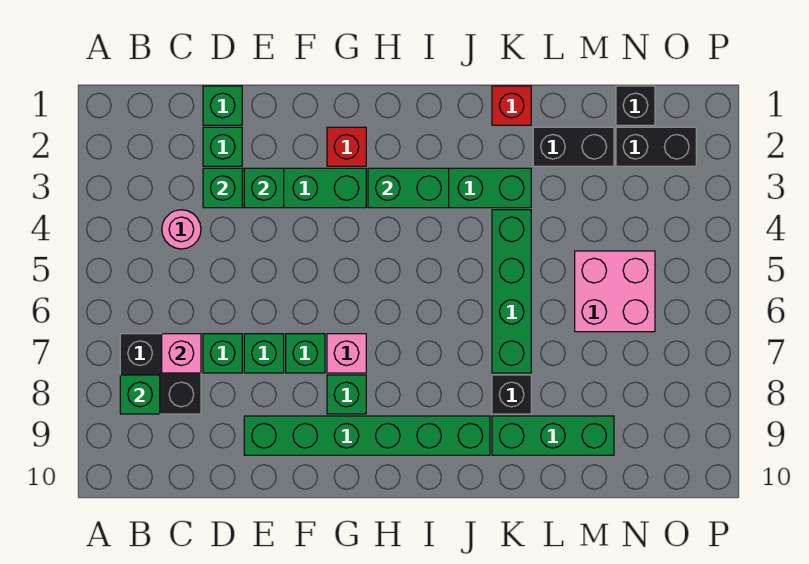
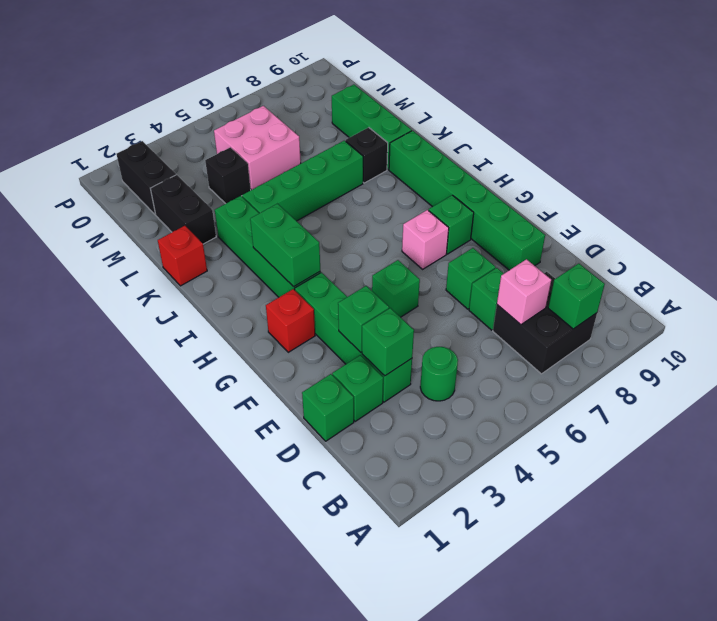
pink 1x1 round brick [162,210,201,249] -> green 1x1 round brick [420,347,458,401]
green 1x1 brick [286,334,325,373] -> green 1x1 brick moved to [372,260,420,317]
black 1x1 brick [616,86,655,125] -> black 1x1 brick moved to [205,147,251,204]

